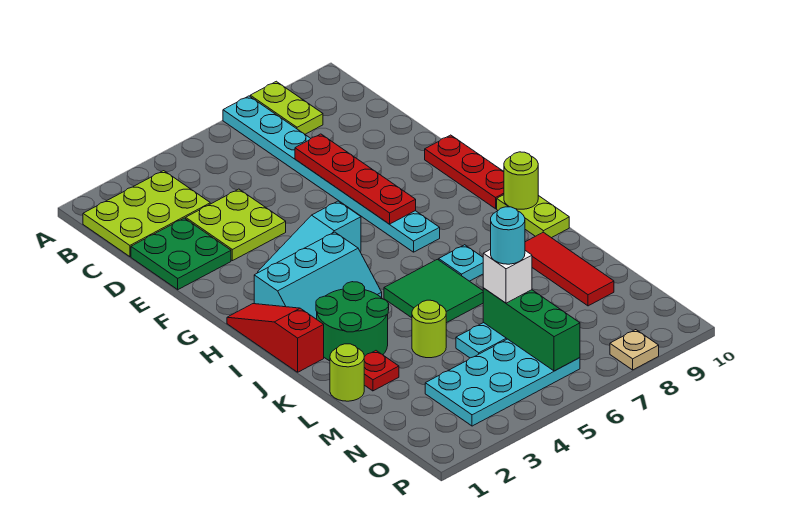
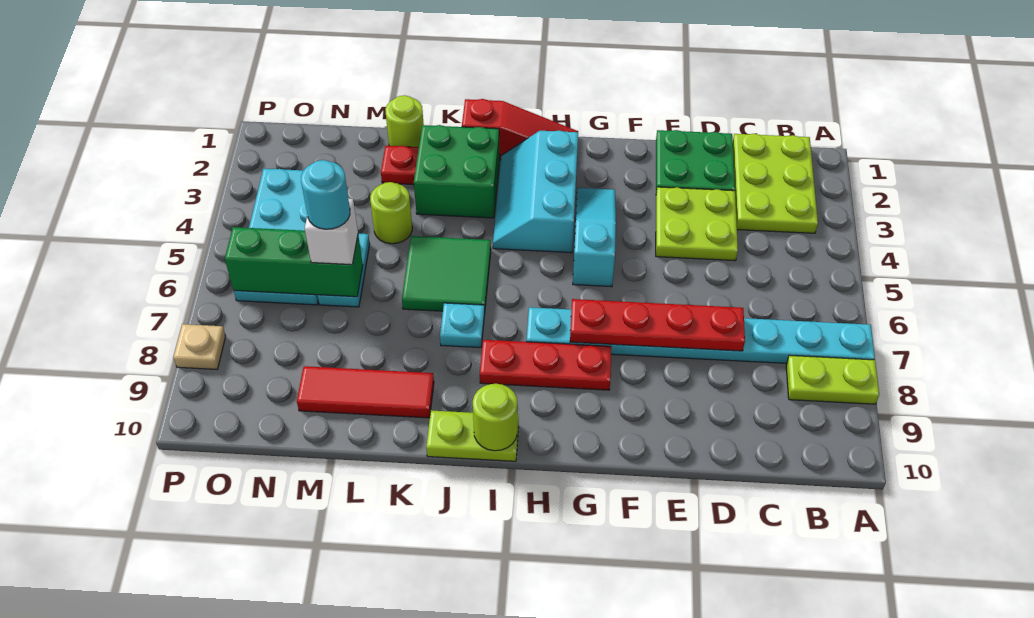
red 1x3 plate [425,135,504,209] -> red 1x3 plate moved to [480,340,611,390]
green 2x2 round brick [316,282,389,361] -> green 2x2 brick [414,125,500,218]

